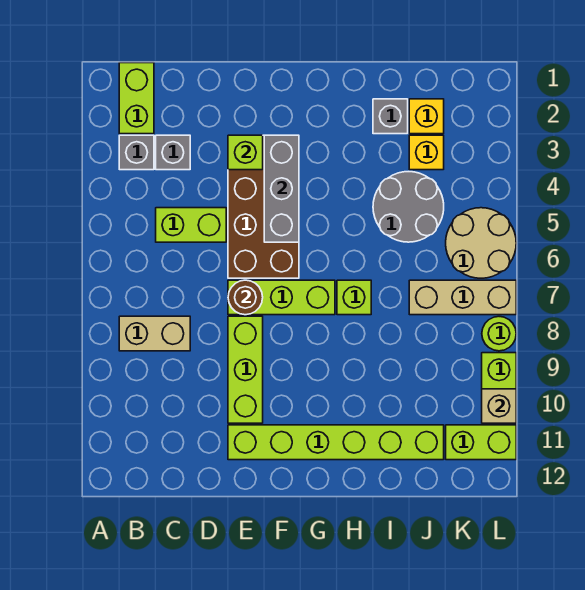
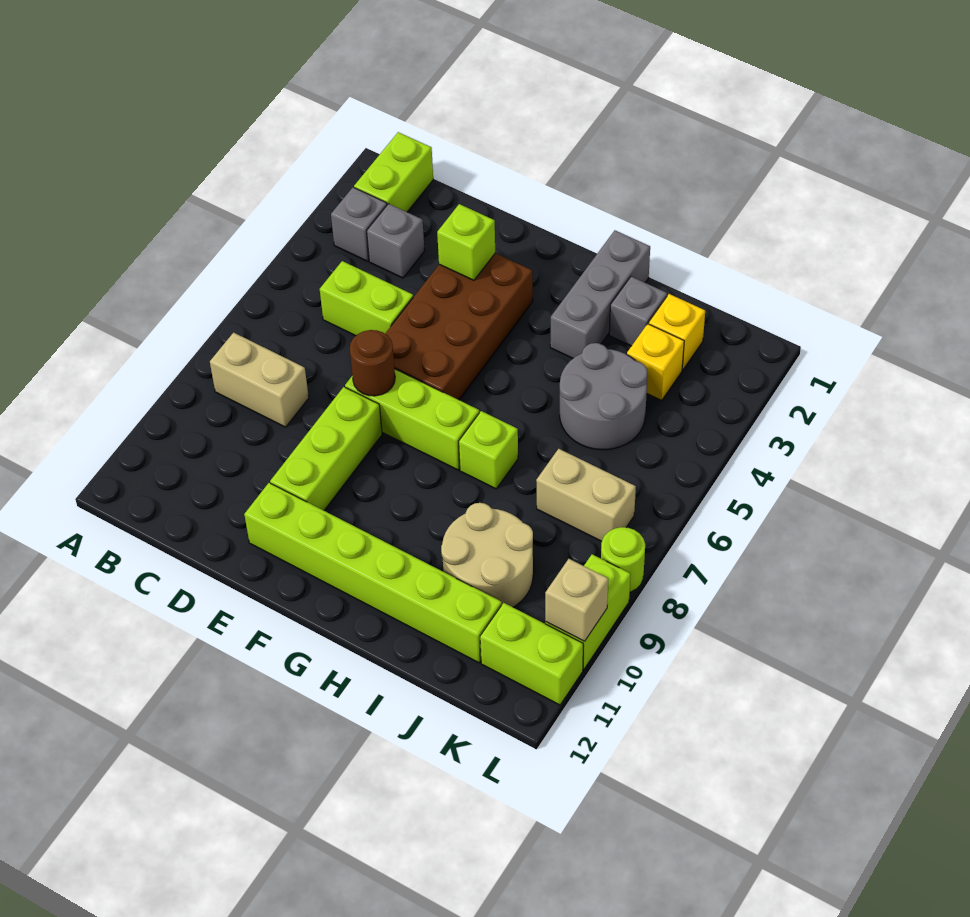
grey 1x3 brick [264,135,299,242] -> grey 1x3 brick moved to [550,231,650,358]
tan 1x3 brick [409,280,516,315] -> tan 1x2 brick [536,449,636,541]
tan 2x2 round brick [446,208,516,278] -> tan 2x2 round brick moved to [441,503,533,607]

